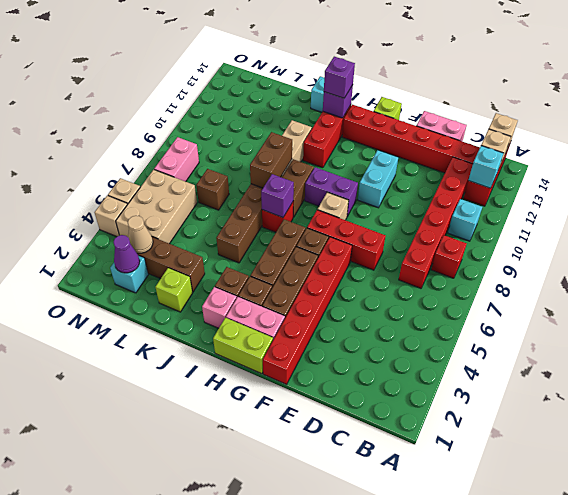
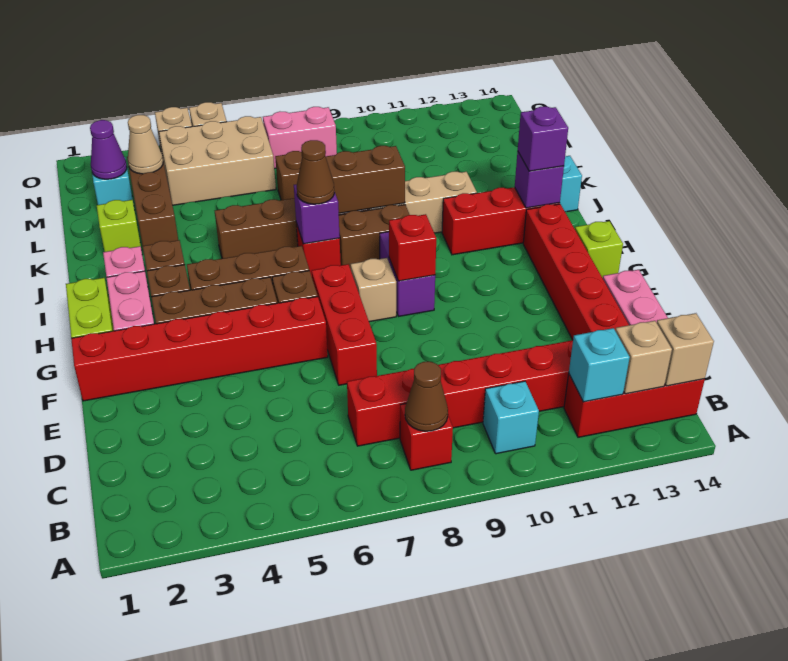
none -> brown 1x1 cone [405,362,448,431]
cyan 1x2 brick [358,150,398,208] -> none
none -> red 1x1 brick [389,214,436,281]
none -> brown 1x1 cone [297,140,334,204]

